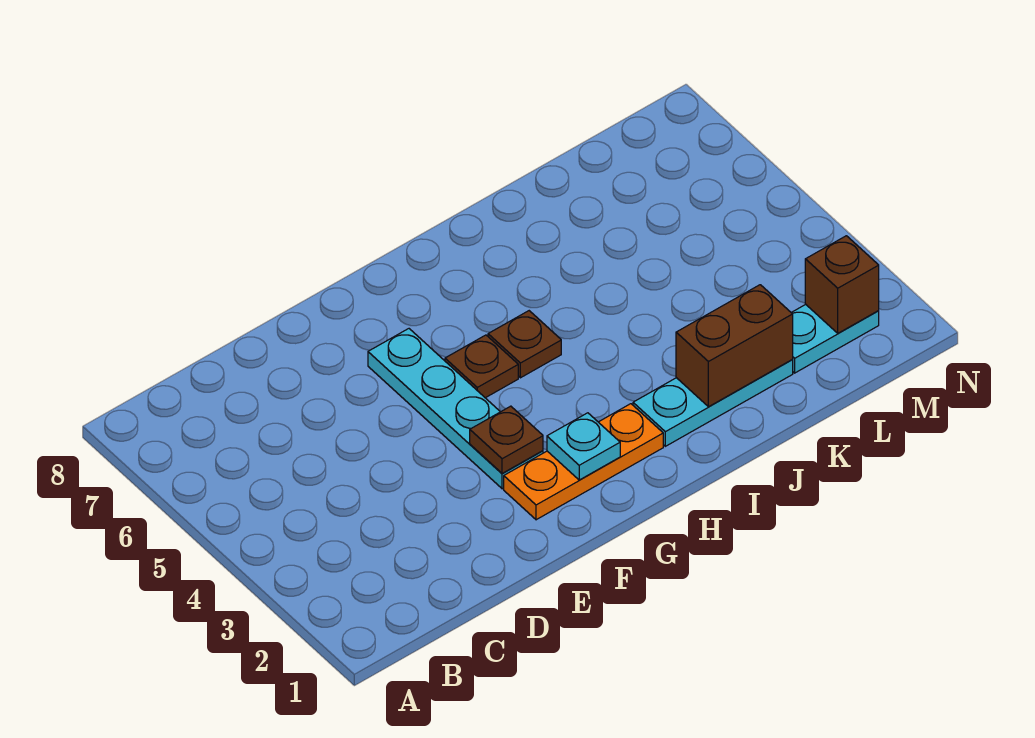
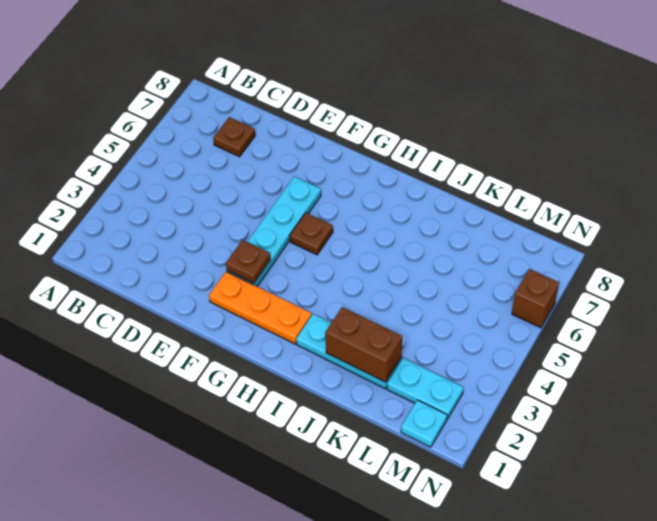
cyan 1x1 plate [547,413,620,480] -> cyan 1x1 plate moved to [401,400,447,447]
brown 1x1 plate [488,311,561,378] -> brown 1x1 plate moved to [213,117,255,157]
brown 1x1 brick [805,236,879,333] -> brown 1x1 brick moved to [512,269,559,328]

